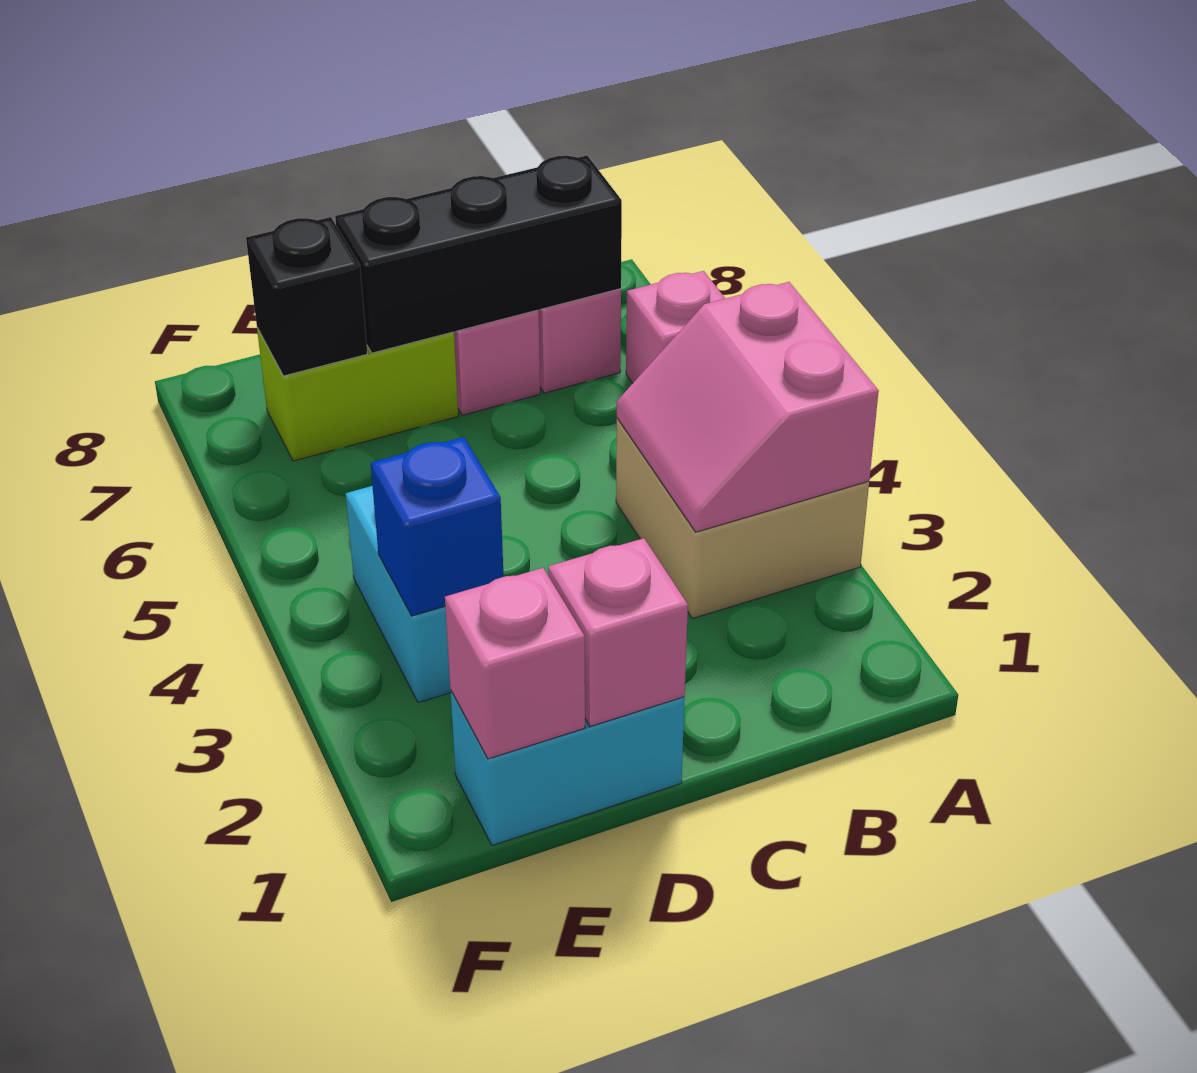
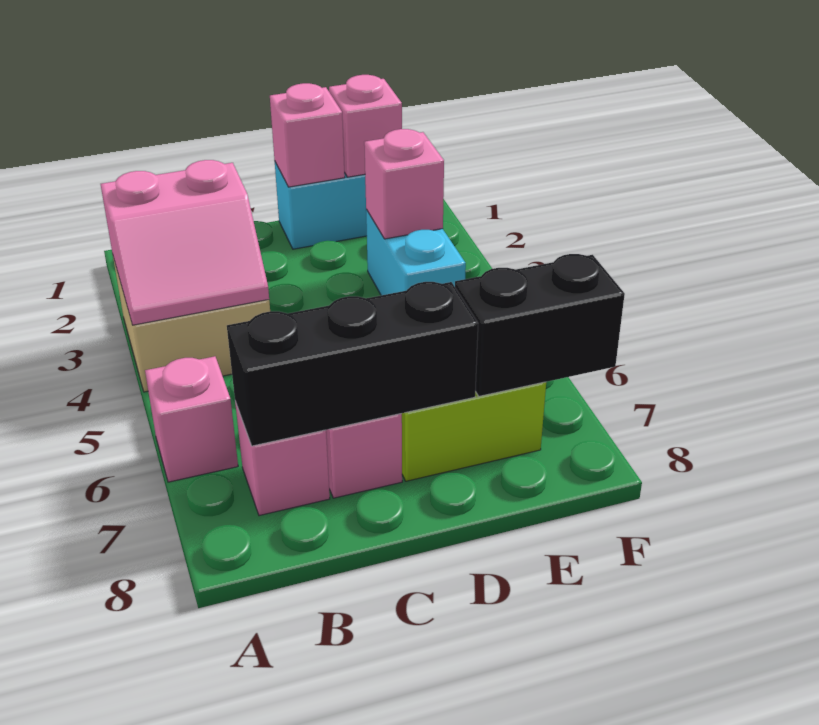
pink 2x2 slope [617,282,879,532] -> pink 2x2 slope turned to [101,160,269,325]
blue 1x1 brick [371,437,504,616] -> pink 1x1 brick [364,129,444,239]
black 1x1 brick [246,217,367,376] -> black 1x2 brick [455,254,625,396]

